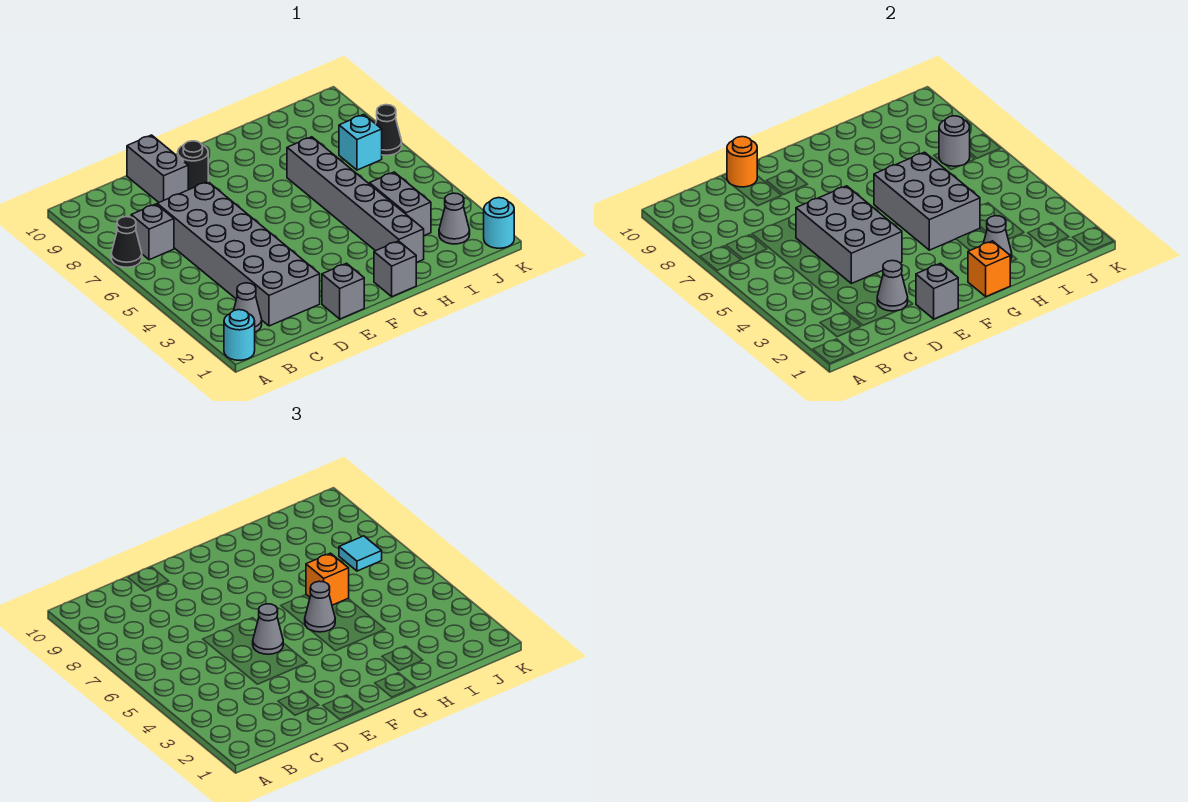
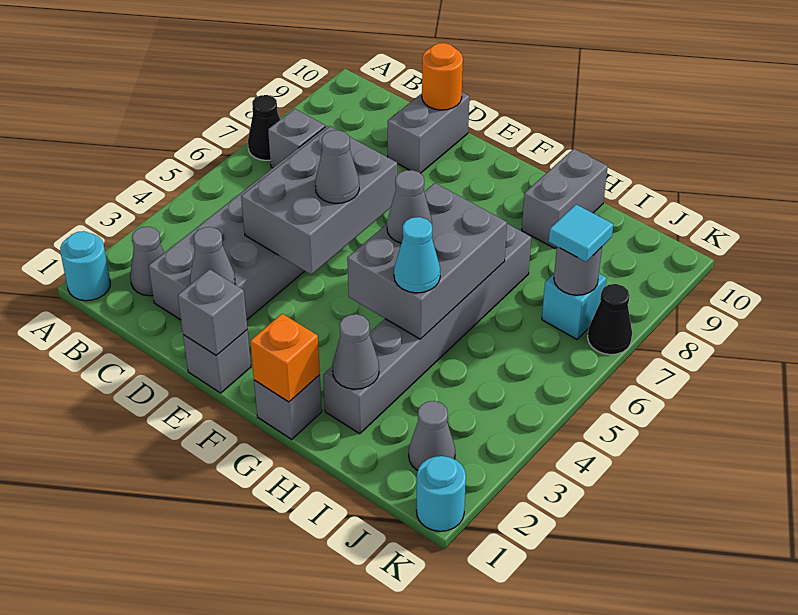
black 1x1 round brick [178,141,208,190] -> none
none -> cyan 1x1 cone [394,217,440,293]
orange 1x1 brick [306,553,349,605] -> none
grey 1x2 brick [369,172,431,236] -> grey 1x2 brick moved to [522,149,608,248]

